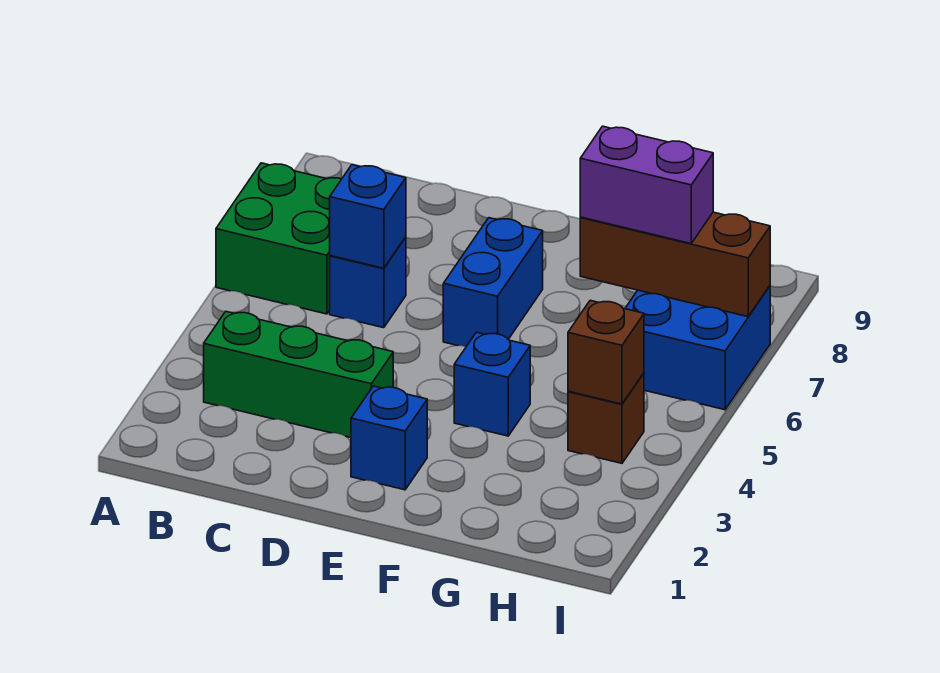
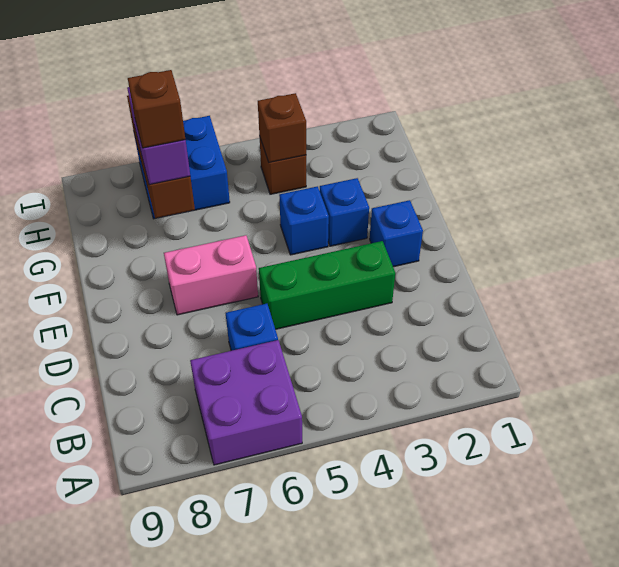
green 2x2 brick [216,163,341,314] -> purple 2x2 brick [190,340,302,465]
green 1x3 brick [204,312,393,438] -> green 1x3 brick turned to [259,241,395,329]
blue 1x1 brick [330,165,406,268] -> blue 1x1 brick moved to [320,178,369,246]
blue 1x2 brick [443,218,543,346] -> pink 1x2 brick [164,235,258,315]
none -> brown 1x1 brick [128,70,185,148]

